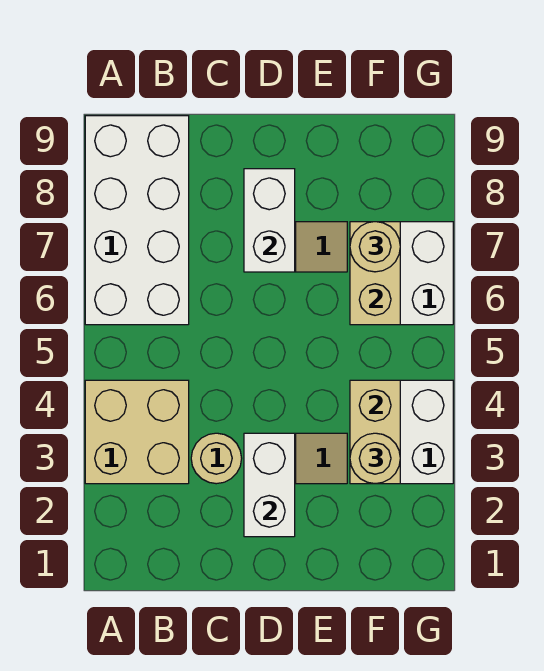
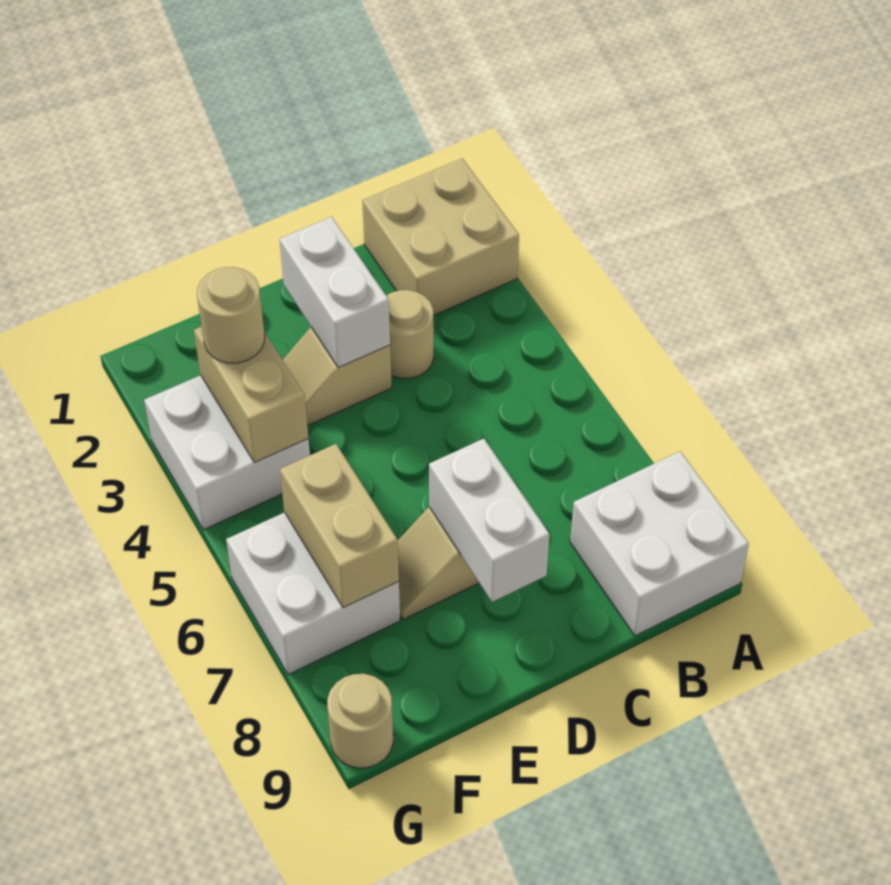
tan 2x2 brick [85,380,189,484] -> tan 2x2 brick moved to [362,159,519,316]
white 2x4 brick [85,116,189,325] -> white 2x2 brick [570,452,749,636]
tan 1x1 round brick [350,222,400,272] -> tan 1x1 round brick moved to [327,674,393,768]

